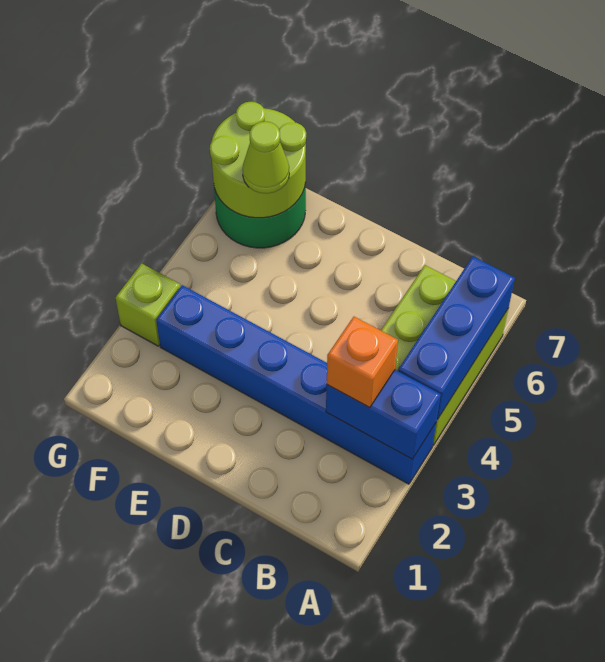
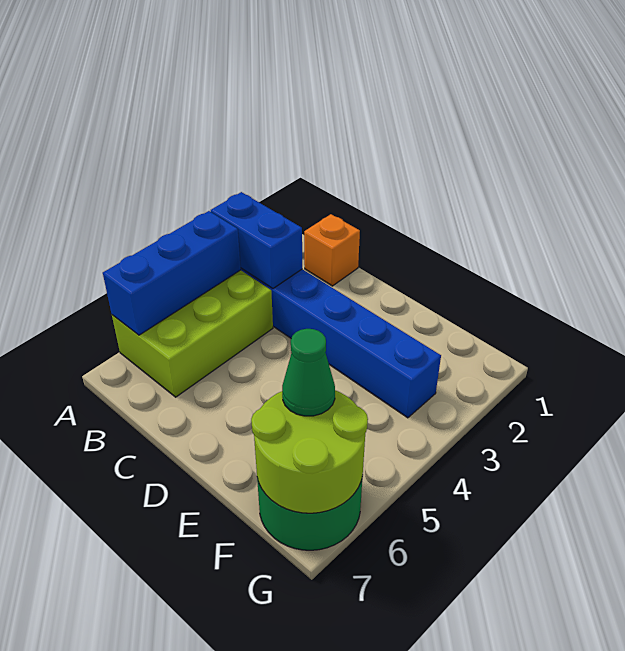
orange 1x1 brick [327,317,398,408] -> orange 1x1 brick moved to [304,214,360,286]
lime 1x1 cone [242,121,289,194] -> green 1x1 cone [282,329,335,416]
lime 1x1 brick [115,263,180,346] -> none

